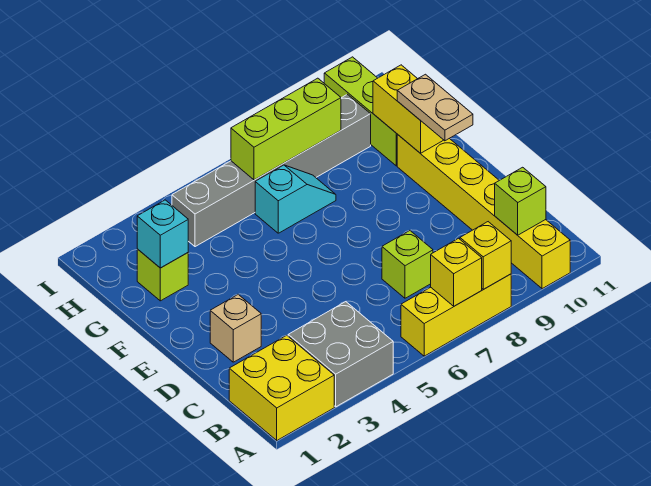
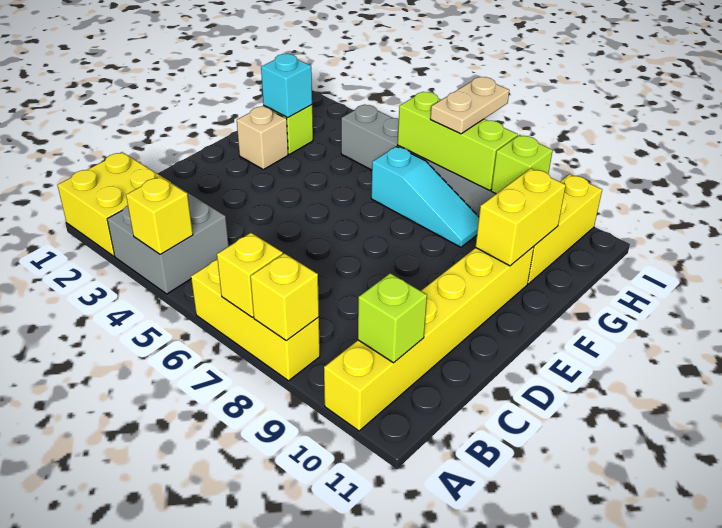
none -> yellow 1x1 brick [126,176,193,255]
lime 1x1 brick [382,231,433,298] -> lime 1x1 brick moved to [491,135,553,194]
tan 1x1 brick [210,294,261,362] -> tan 1x1 brick moved to [237,107,288,170]
tan 1x2 plate [397,74,473,141] -> tan 1x2 plate moved to [430,77,509,134]
cyan 1x2 slope [255,165,336,233] -> cyan 1x3 slope [371,146,479,247]
lime 1x3 brick [324,57,398,166] -> yellow 1x3 brick [528,174,602,284]

